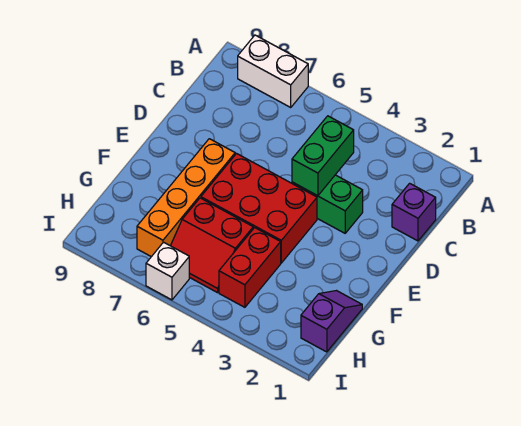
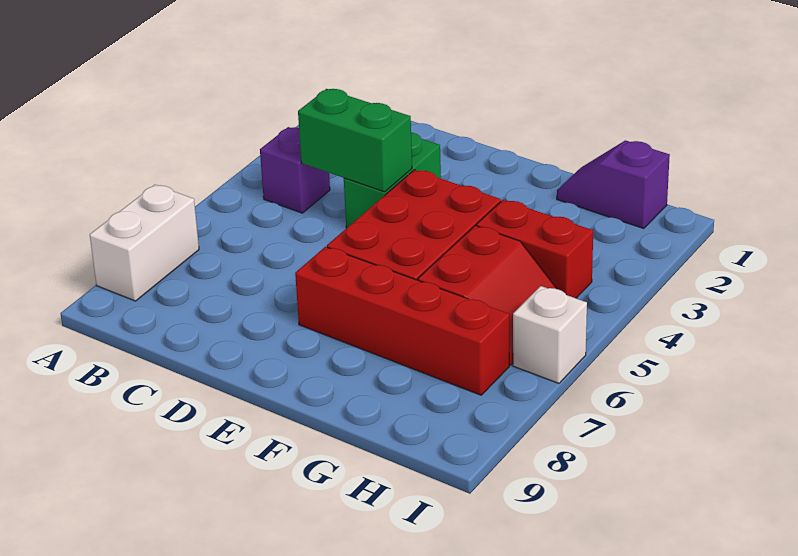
purple 1x1 brick [392,183,436,241] -> purple 1x1 brick moved to [260,127,330,213]
orange 1x4 brick [137,139,235,257] -> red 1x4 brick [295,247,509,395]

